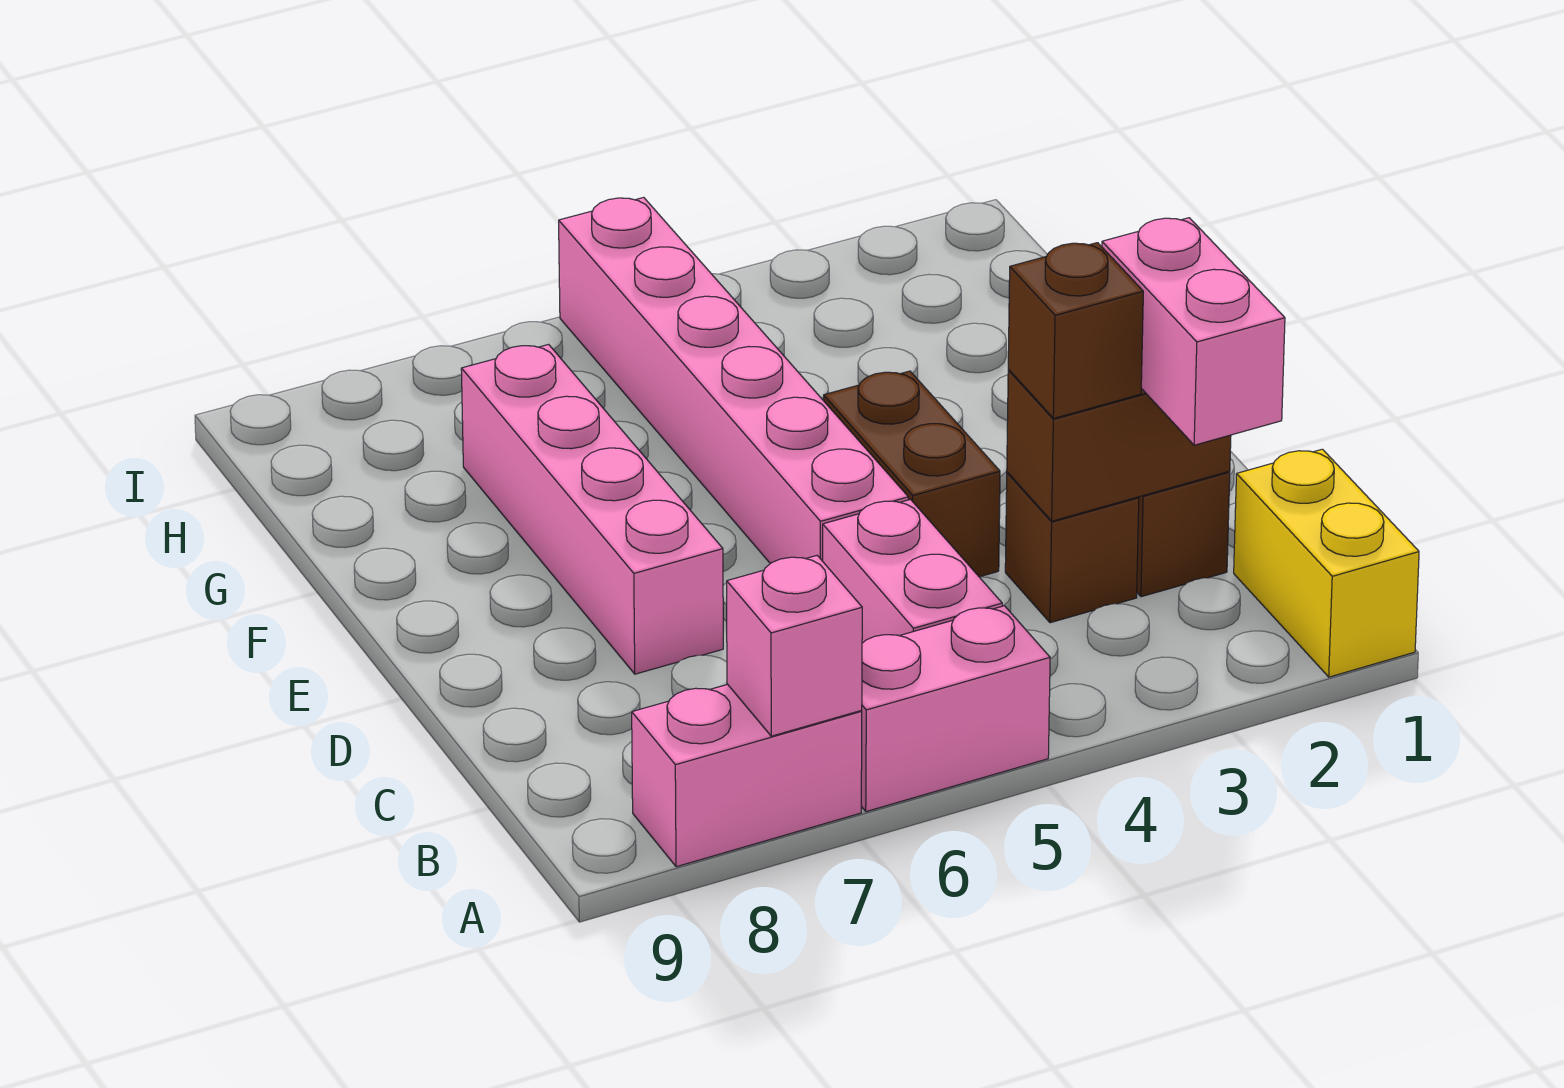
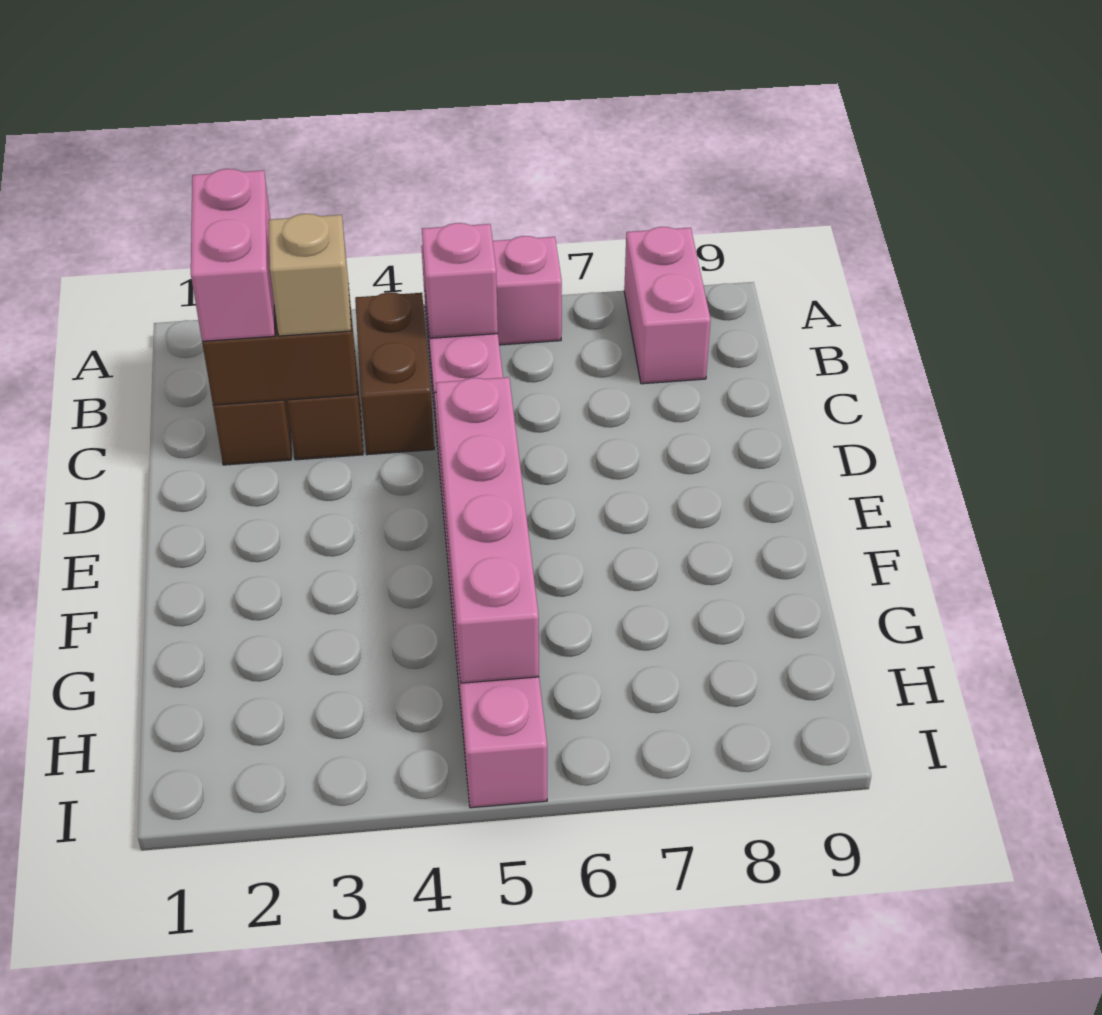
yellow 1x2 brick [1234,449,1419,677] -> none
pink 1x2 brick [632,684,862,867] -> pink 1x2 brick turned to [624,227,711,384]
pink 1x1 brick [727,556,862,736] -> pink 1x1 brick moved to [422,223,498,338]
brown 1x1 brick [1008,243,1143,418] -> tan 1x1 brick [269,214,351,336]
brown 1x2 brick [824,371,1000,577] -> brown 1x2 brick moved to [355,292,434,455]
pink 1x4 brick [461,345,723,674] -> pink 1x4 brick moved to [436,377,539,683]

